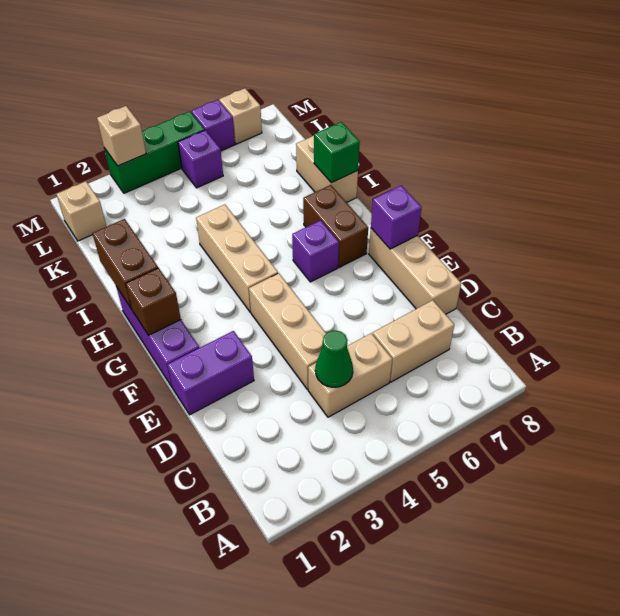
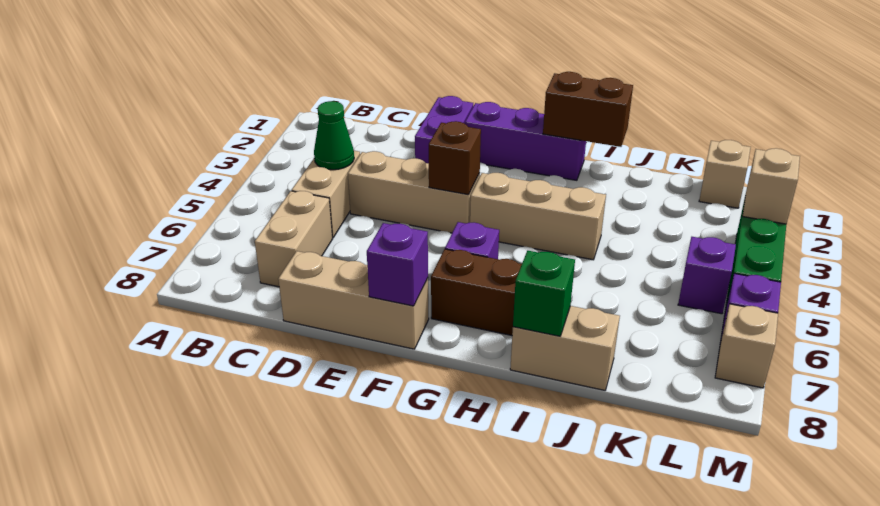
brown 1x1 brick [126,268,181,335] -> brown 1x1 brick moved to [429,121,481,195]

